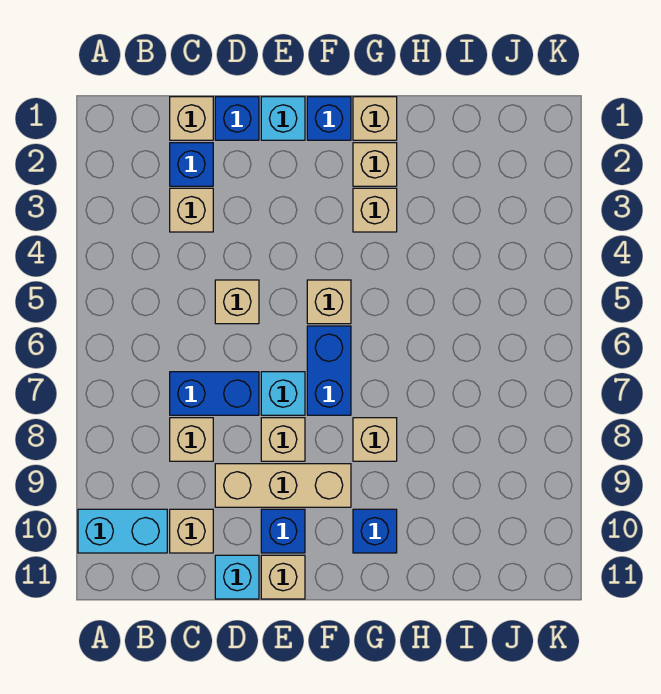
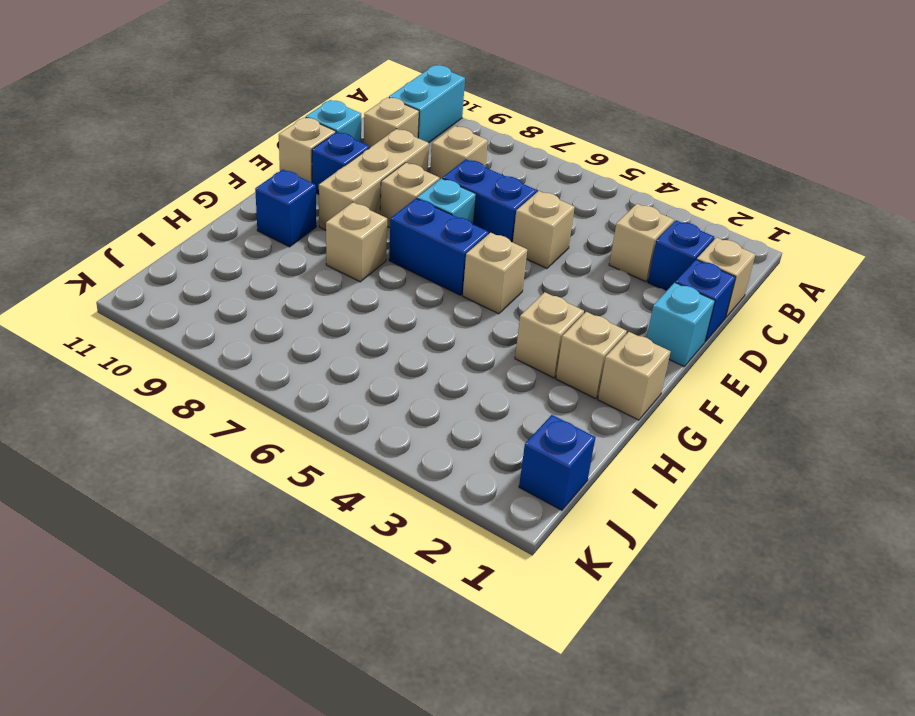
blue 1x2 brick [170,372,259,415] -> blue 1x2 brick turned to [443,159,537,242]
blue 1x1 brick [307,97,351,140] -> blue 1x1 brick moved to [519,415,596,510]

